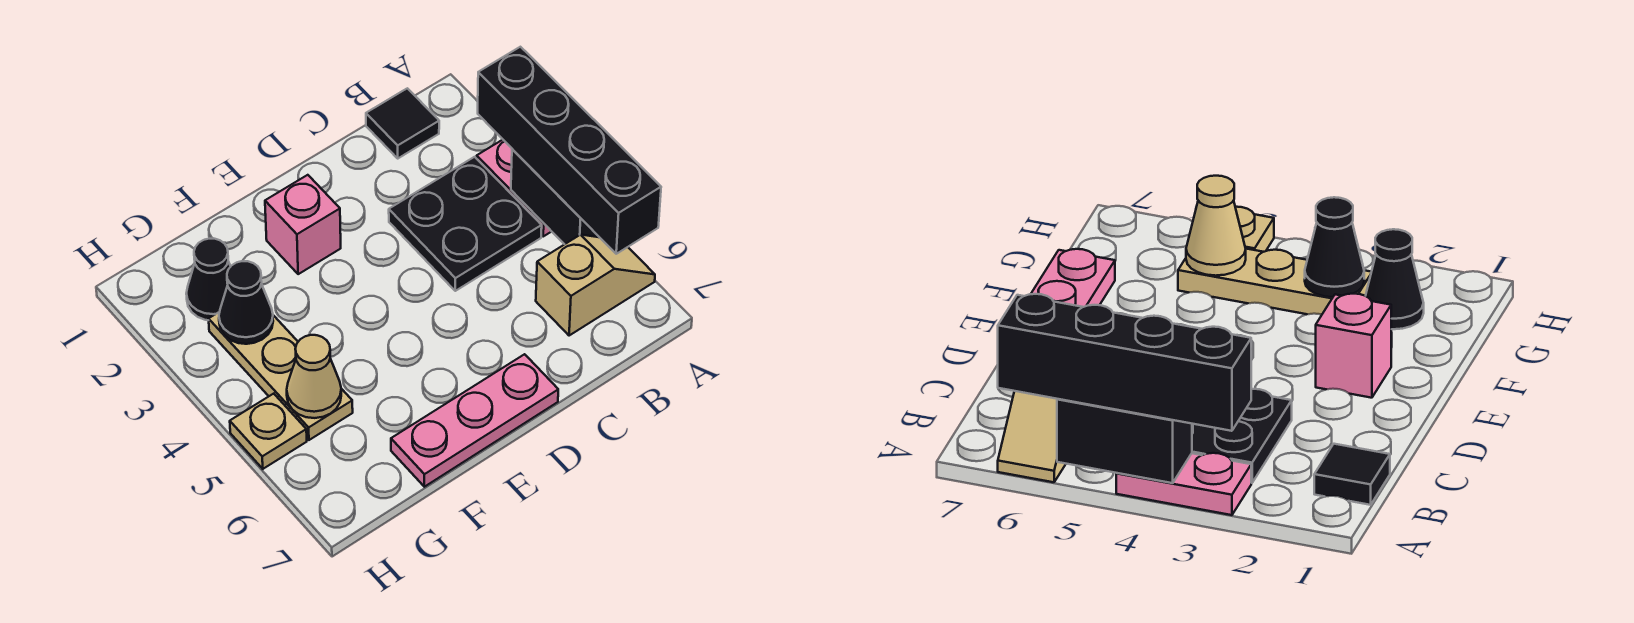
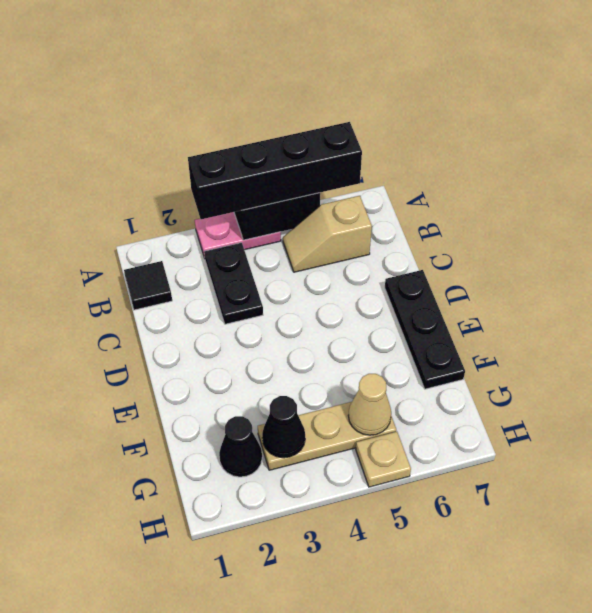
tan 1x2 slope [536,235,655,336] -> tan 1x2 slope turned to [283,196,372,272]
black 2x2 plate [389,157,542,291] -> black 1x2 plate [204,243,263,324]
pink 1x3 plate [391,354,558,487] -> black 1x3 plate [385,270,465,389]
pink 1x1 brick [265,175,341,274] -> none

